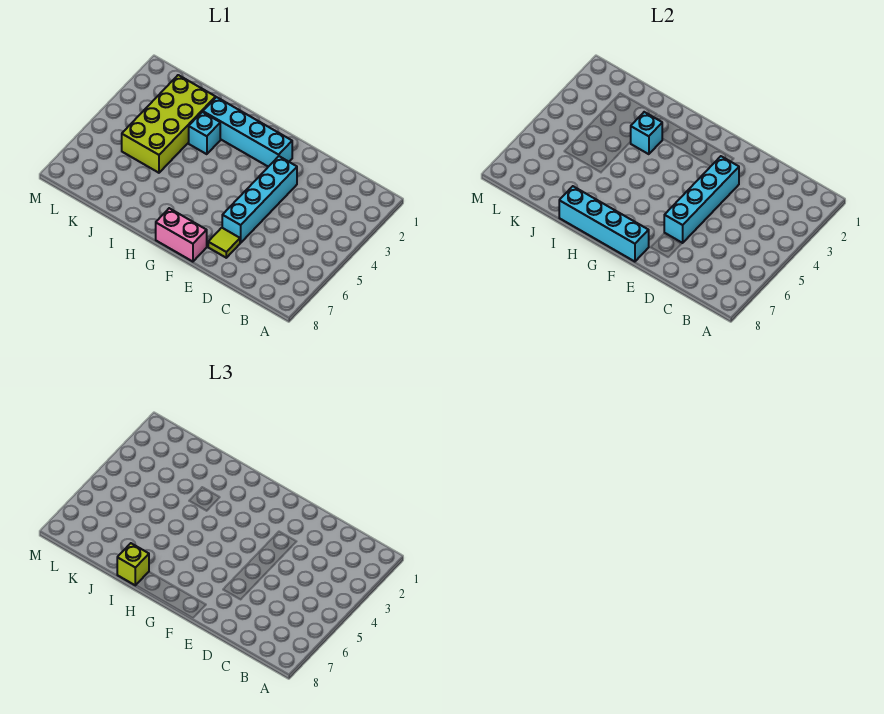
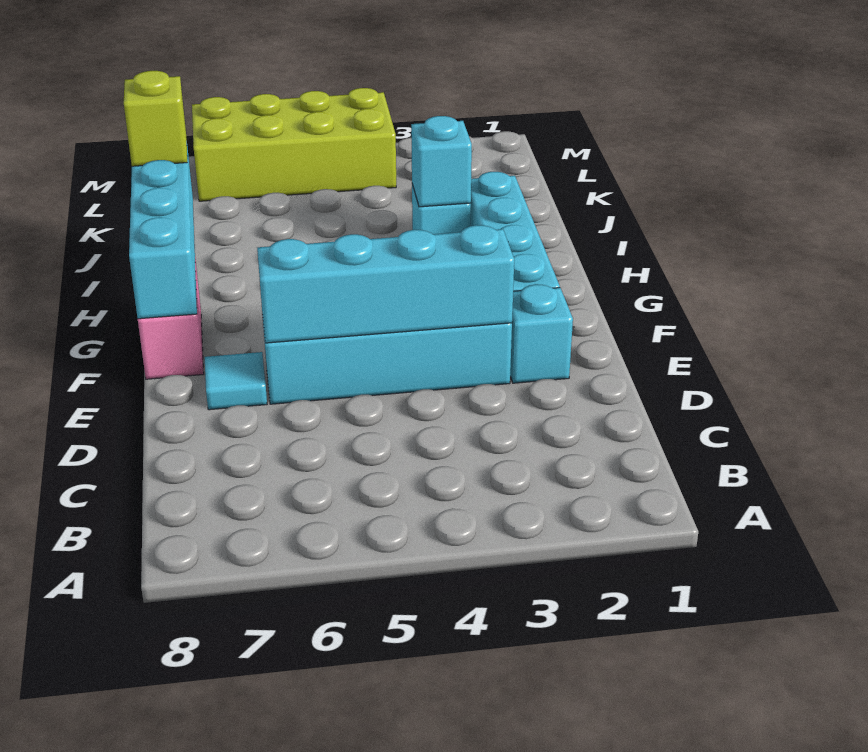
none -> cyan 1x1 brick [510,284,573,383]
lime 1x1 tile [208,228,240,258] -> cyan 1x1 tile [205,352,267,410]
lime 2x4 brick [122,75,216,173] -> lime 2x4 brick moved to [192,88,396,201]

